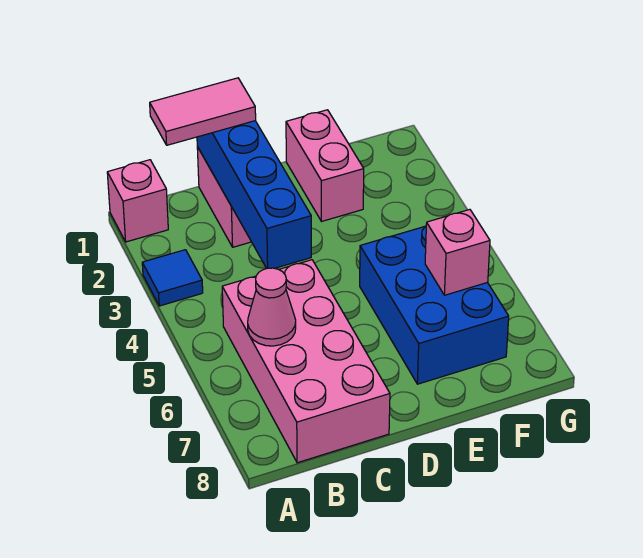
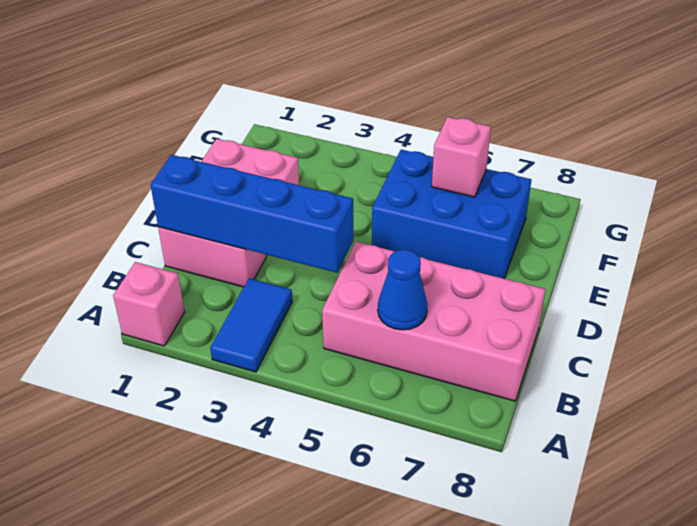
blue 1x1 tile [142,250,203,306] -> blue 1x2 tile [210,278,292,372]
pink 1x2 tile [150,78,256,145] -> none
pink 1x1 cone [248,268,296,346] -> blue 1x1 cone [378,250,428,330]

